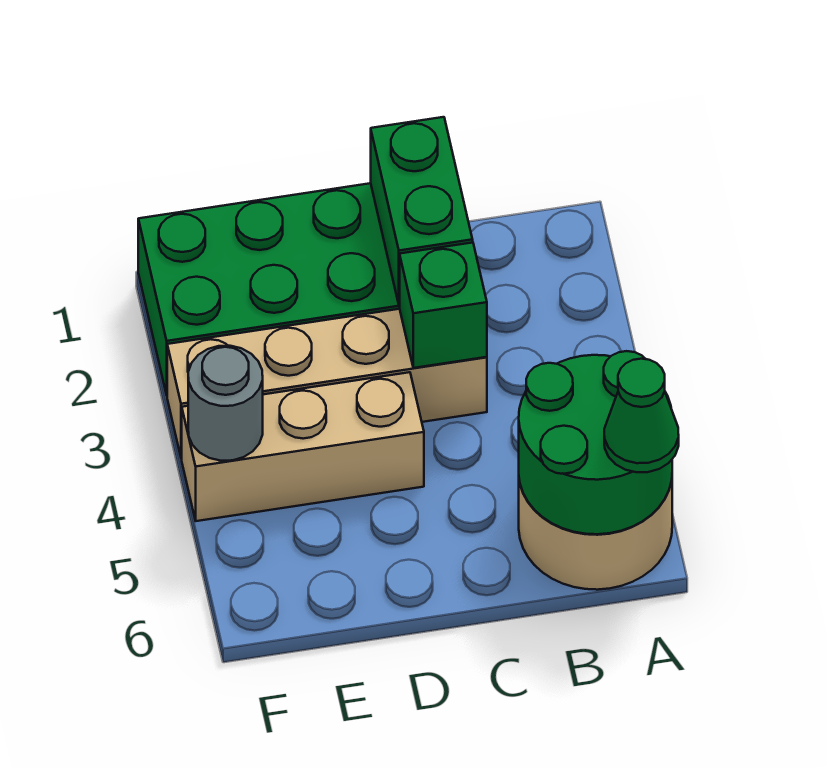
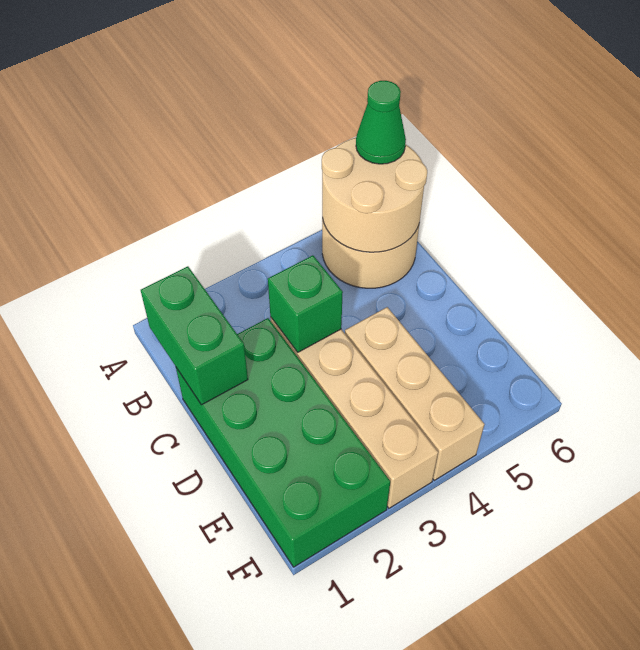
green 2x2 round brick [519,351,672,534] -> tan 2x2 round brick [322,138,427,252]
green 1x2 brick [371,117,473,305] -> green 1x2 brick turned to [141,266,248,405]
grey 1x1 round brick [188,346,263,461] -> none

